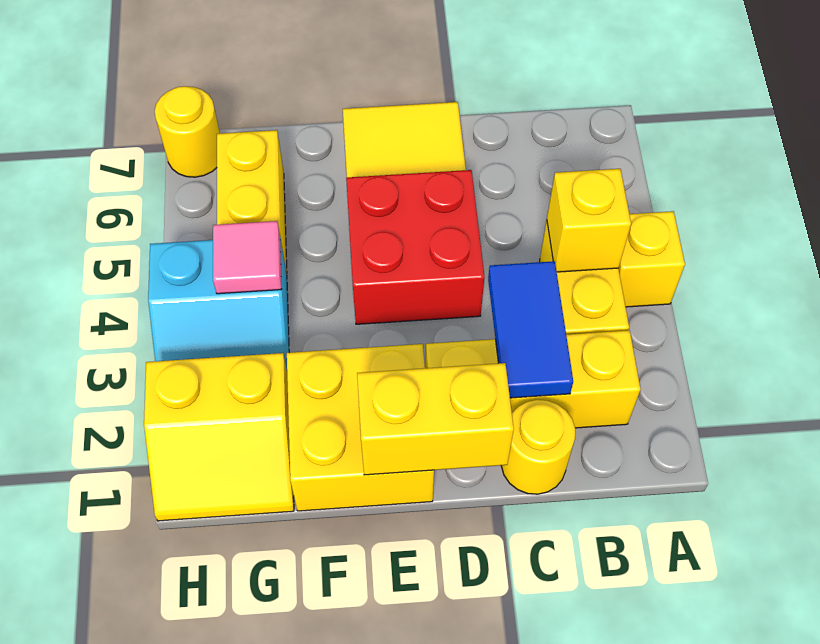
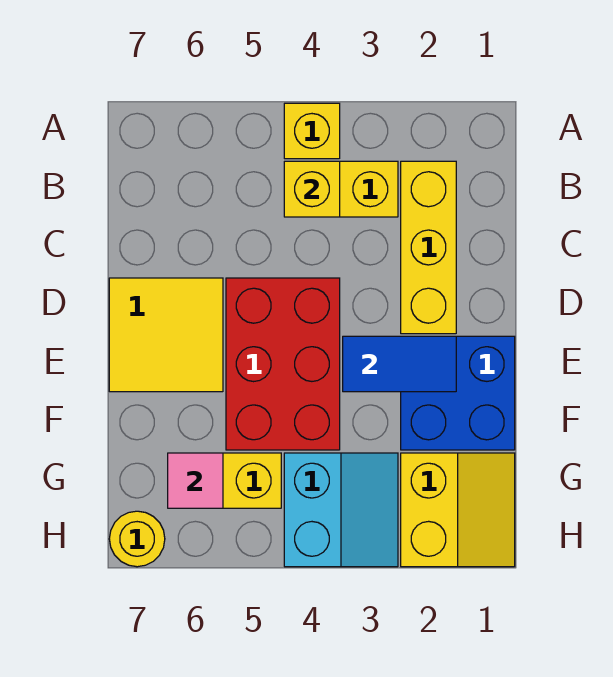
yellow 1x1 round brick [501,400,575,494] -> none
blue 1x2 tile [488,261,573,398] -> blue 1x2 tile moved to [343,336,456,392]
yellow 1x2 brick [357,363,514,475] -> none
red 2x2 brick [346,170,485,324] -> red 2x3 brick [226,278,340,450]
yellow 2x2 brick [287,344,434,511] -> blue 2x2 brick [401,336,515,450]
pink 1x1 tile [213,221,282,294] -> pink 1x1 tile moved to [168,453,223,508]

